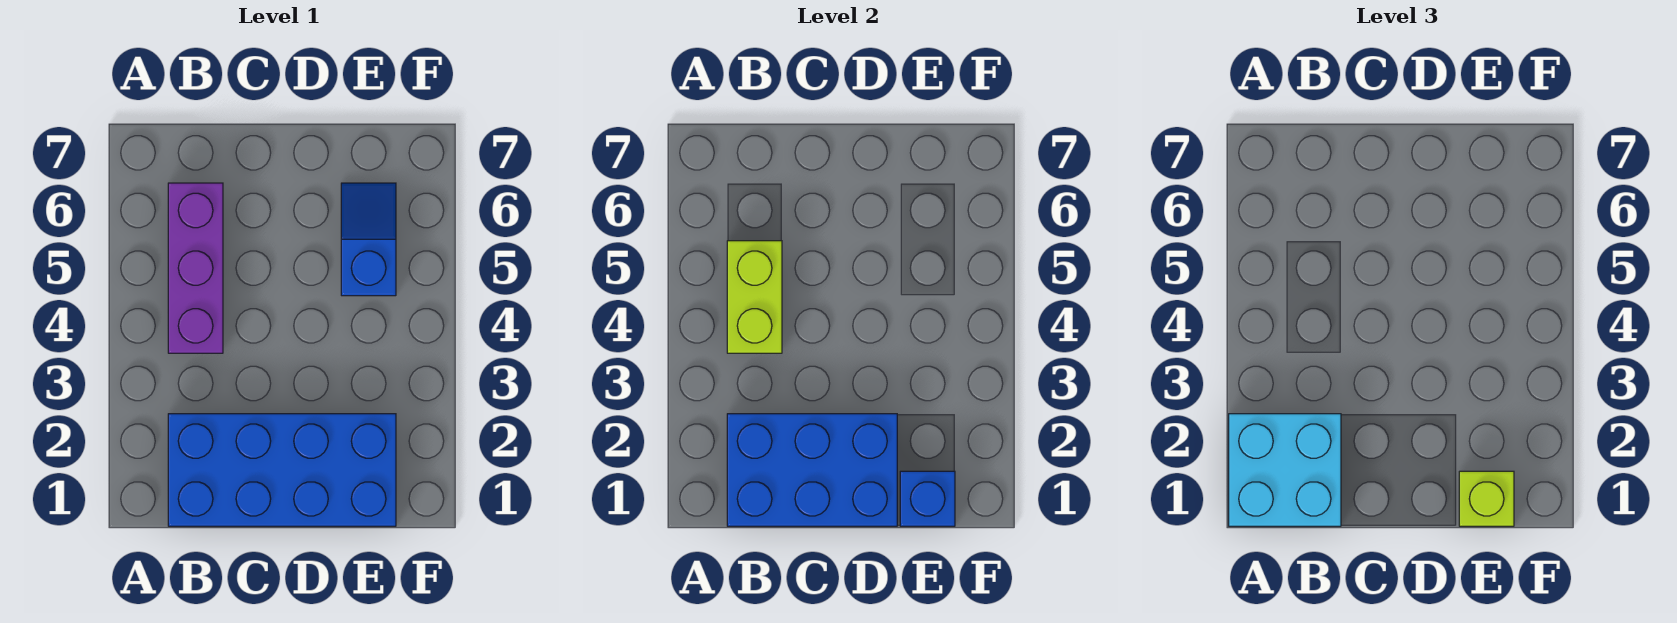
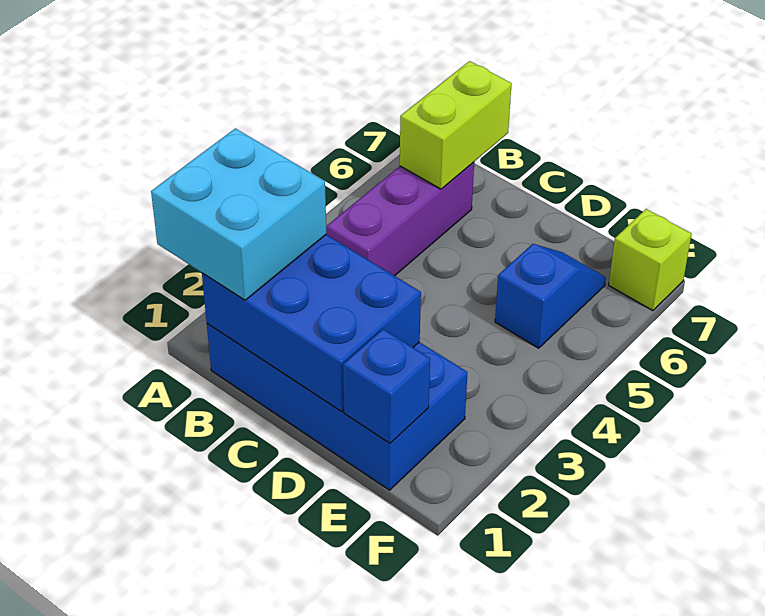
lime 1x2 brick [727,241,782,353] -> lime 1x2 brick moved to [400,61,512,189]
lime 1x1 brick [1459,471,1514,526] -> lime 1x1 brick moved to [609,209,691,311]

